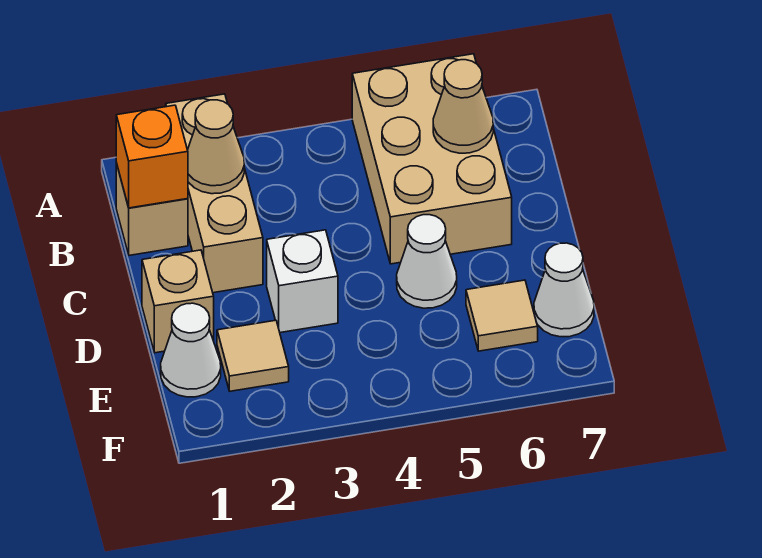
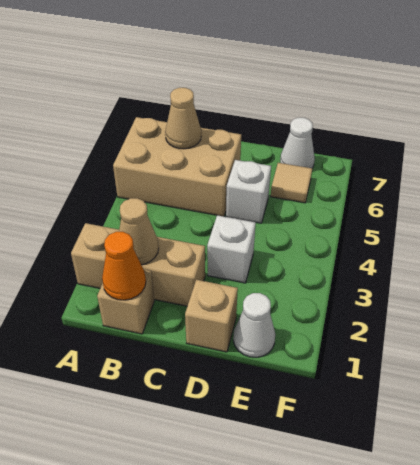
orange 1x1 brick [116,105,188,208] -> orange 1x1 cone [102,232,146,300]
white 1x1 cone [397,215,457,308] -> white 1x1 brick [226,160,271,223]
tan 1x1 tile [217,320,289,391] -> none

